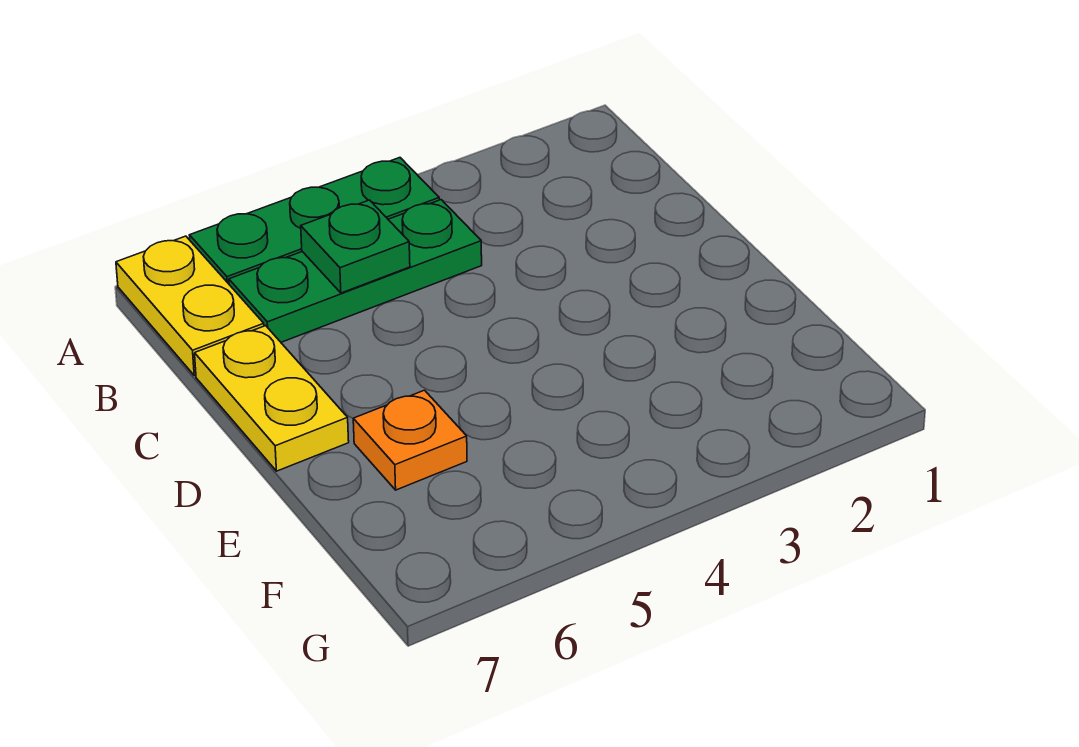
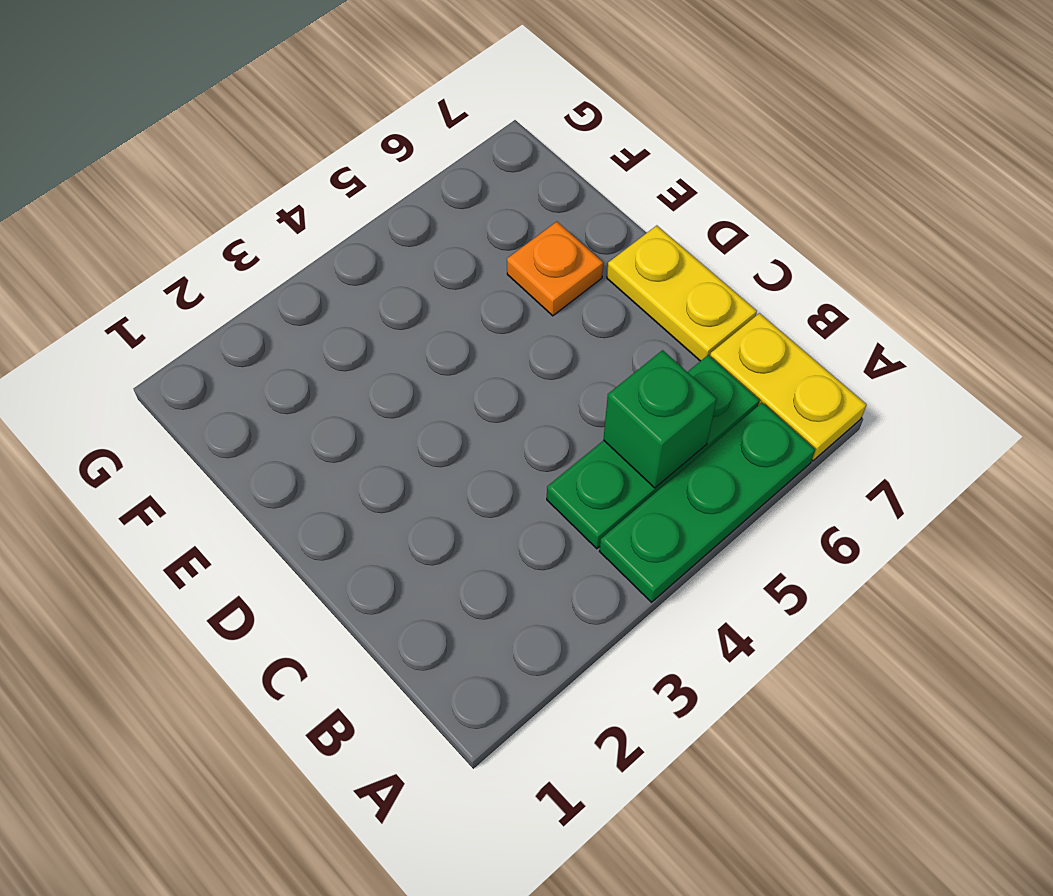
green 1x1 plate [301,200,410,293] -> green 1x1 brick [603,350,717,488]

